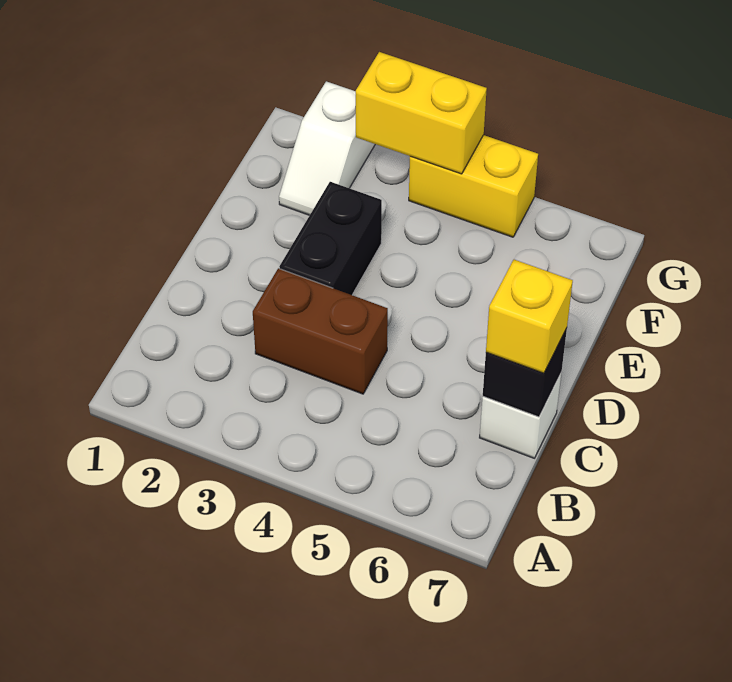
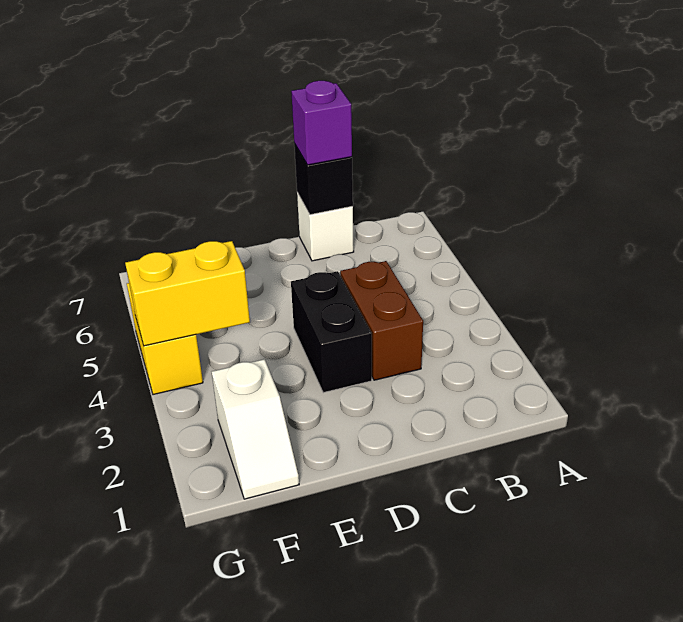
yellow 1x1 brick [486,260,573,373] -> purple 1x1 brick [291,81,352,165]
black 1x2 brick [279,182,382,295] -> black 1x2 brick turned to [291,271,372,393]
white 1x2 slope [279,81,375,215] -> white 1x2 slope turned to [212,359,299,499]
yellow 1x2 brick [356,52,487,174] -> yellow 1x2 brick turned to [125,241,250,346]

